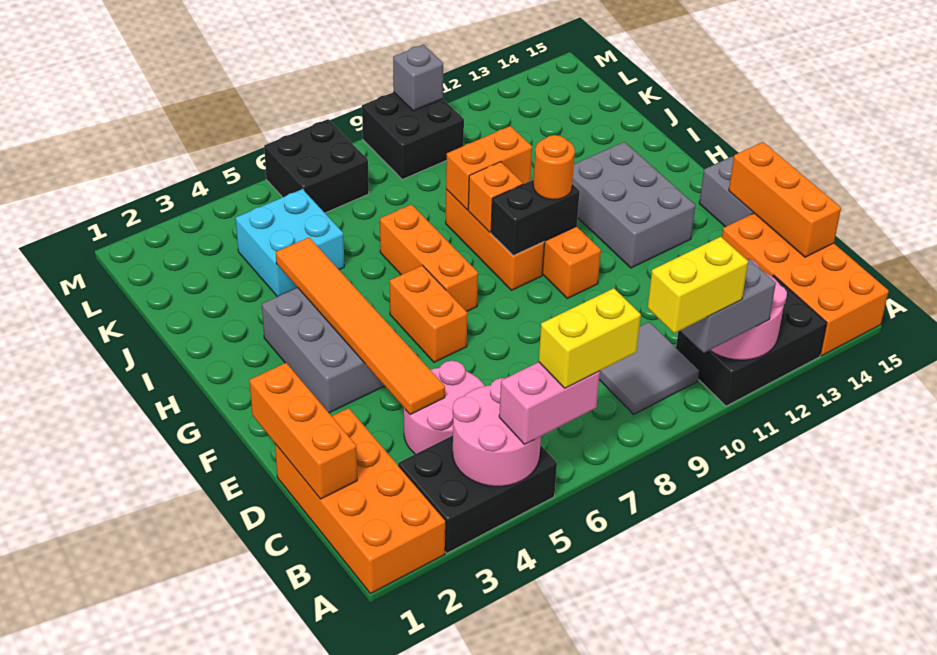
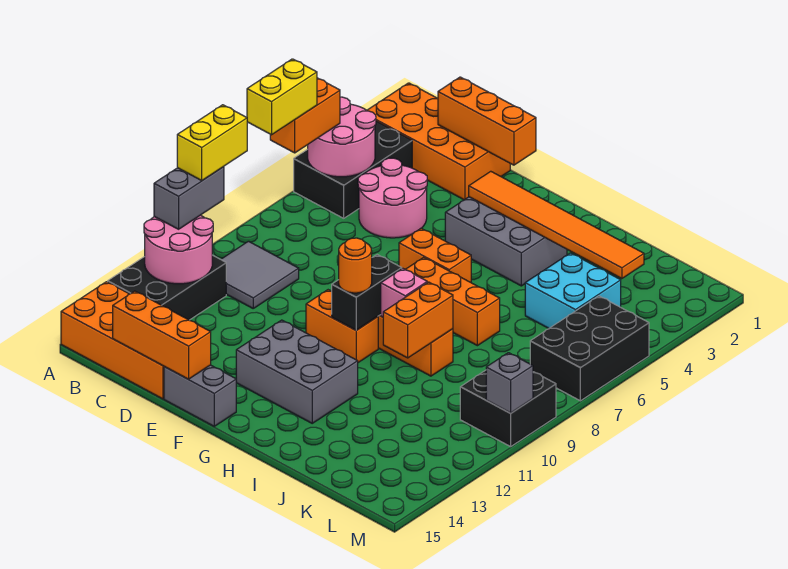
pink 1x2 brick [499,362,600,444] -> orange 1x2 brick [270,78,340,153]
orange 1x6 tile [276,238,445,415] -> orange 1x6 tile moved to [469,171,644,279]
orange 1x1 brick [468,162,523,232] -> pink 1x1 brick [381,268,427,317]
black 2x2 brick [264,119,369,213] -> black 2x3 brick [530,296,649,401]

